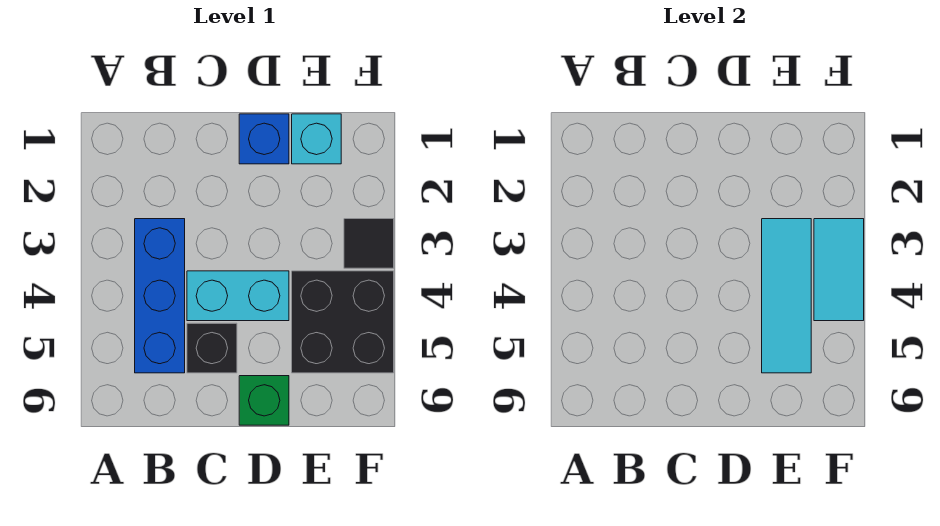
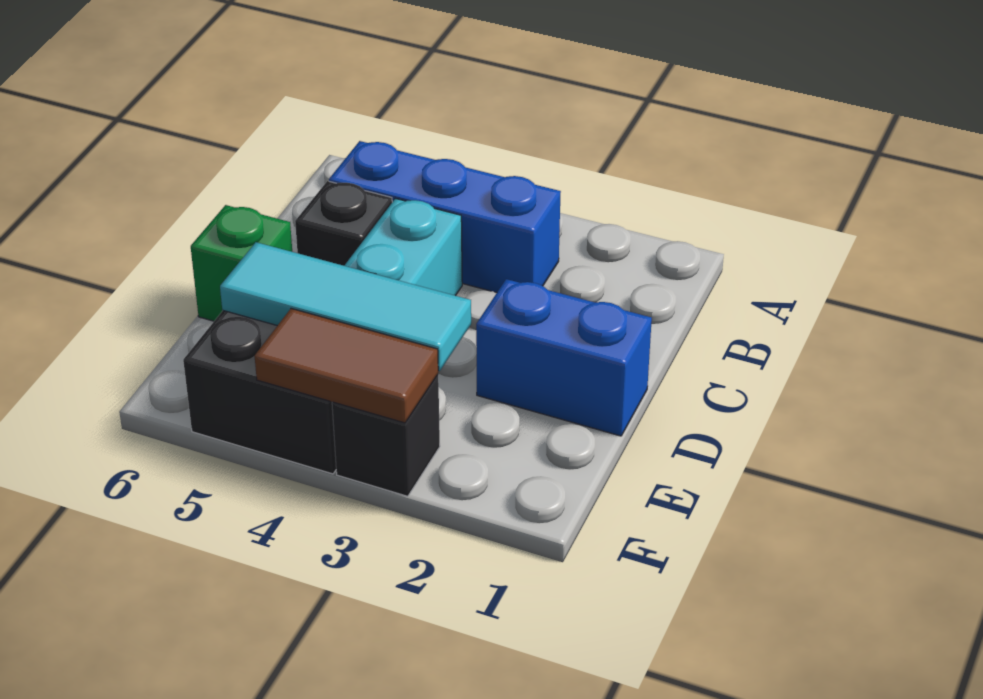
blue 1x1 brick [239,114,289,164] -> blue 1x2 brick [476,279,652,436]
cyan 1x1 brick [292,114,341,164] -> none
black 1x1 tile [344,219,394,268] -> black 1x1 brick [332,375,440,496]
cyan 1x2 tile [814,219,864,321] -> brown 1x2 tile [255,309,438,423]

